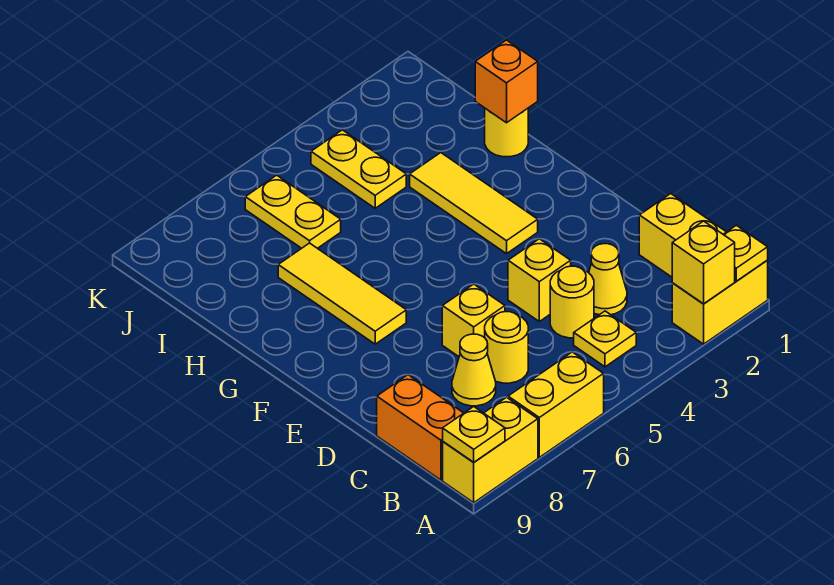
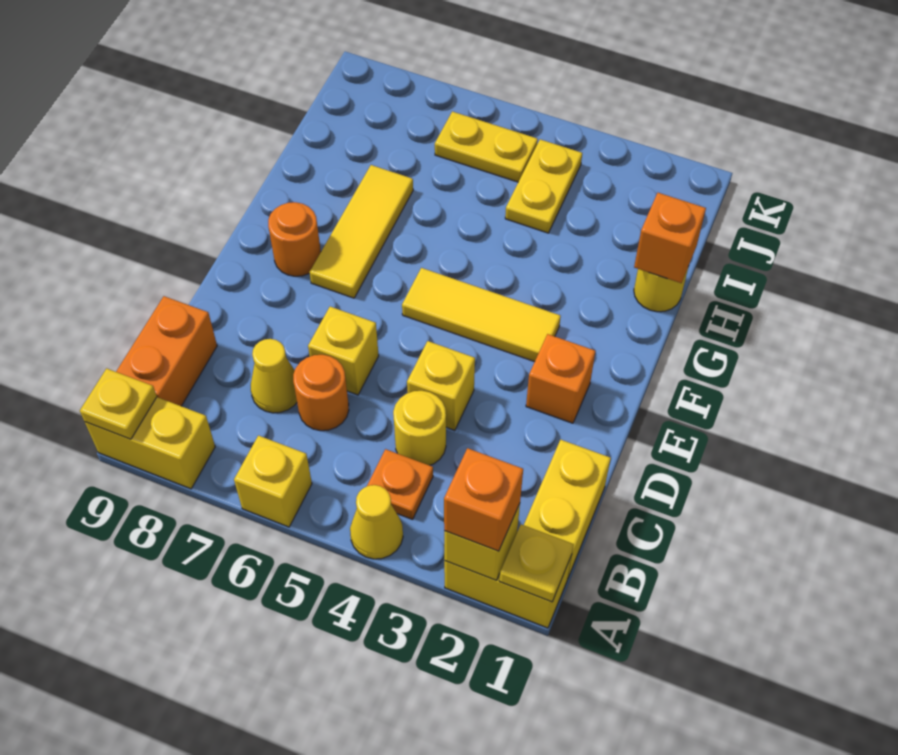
none -> orange 1x1 brick [444,448,523,551]
yellow 1x2 brick [508,352,604,457] -> yellow 1x1 brick [234,436,312,527]
yellow 1x1 plate [574,311,636,367] -> orange 1x1 plate [367,449,433,519]
yellow 1x1 cone [589,244,627,315] -> yellow 1x1 cone moved to [350,485,403,559]
yellow 1x1 round brick [485,312,528,383] -> orange 1x1 round brick [293,355,349,431]
none -> orange 1x1 brick [526,334,595,423]
yellow 1x3 tile [410,153,538,254] -> yellow 1x3 tile turned to [402,268,561,362]
none -> orange 1x1 round brick [268,202,321,276]
yellow 1x2 plate [245,175,341,248] -> yellow 1x2 plate turned to [435,111,538,182]

